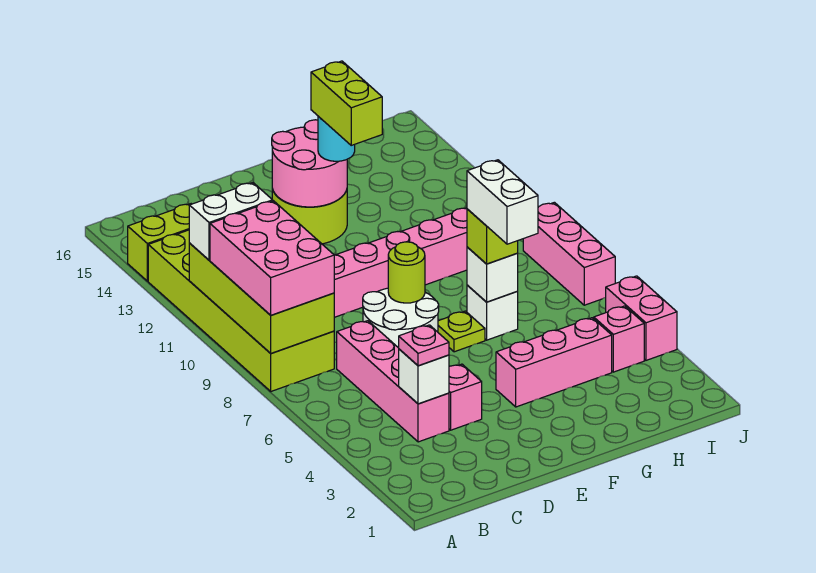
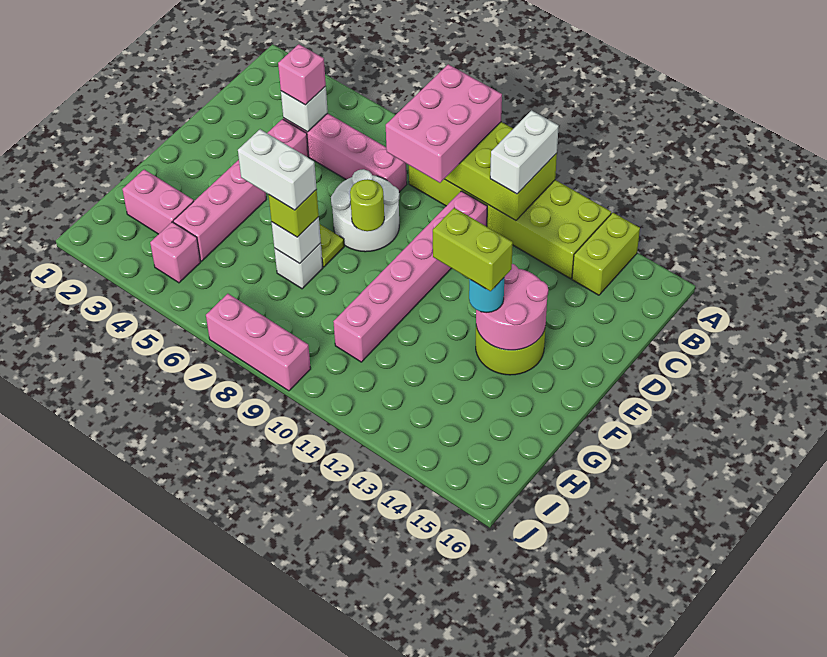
pink 2x3 brick [210,201,334,315] -> pink 2x3 brick turned to [386,64,502,183]
pink 1x1 plate [399,325,449,366] -> pink 1x1 brick [278,44,326,105]
pink 1x2 brick [606,276,677,360] -> pink 1x2 brick moved to [122,169,194,234]

